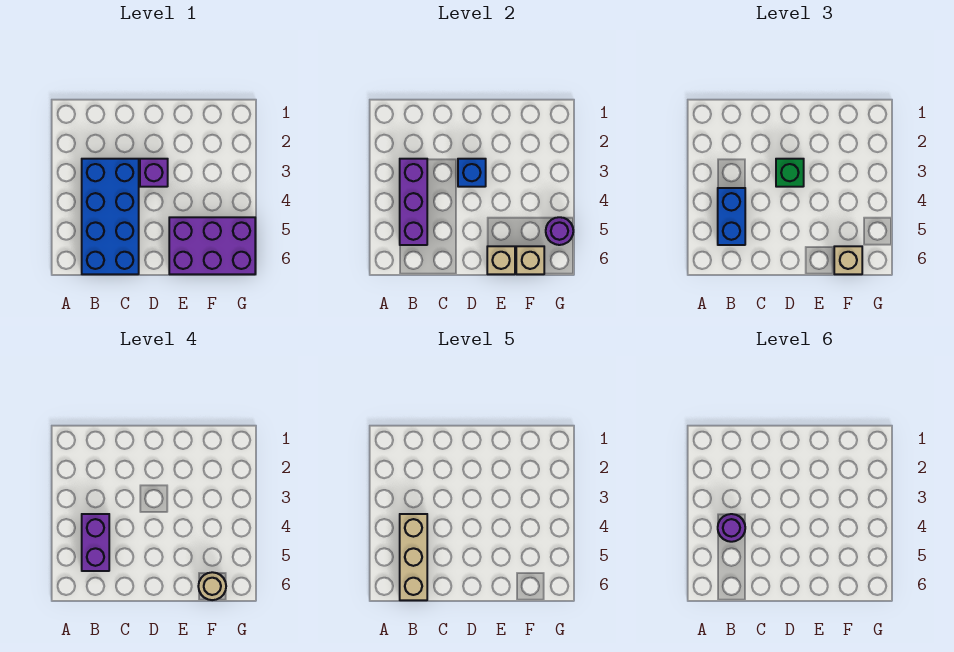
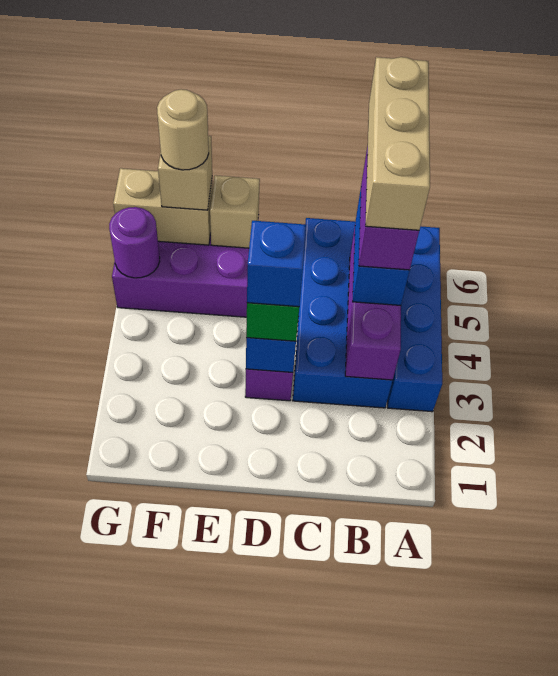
none -> blue 1x4 brick [388,226,442,412]
purple 1x1 round brick [718,514,745,542] -> none
none -> blue 1x1 brick [247,221,306,307]
tan 1x1 brick [516,246,544,274] -> tan 1x2 brick [113,168,213,245]

